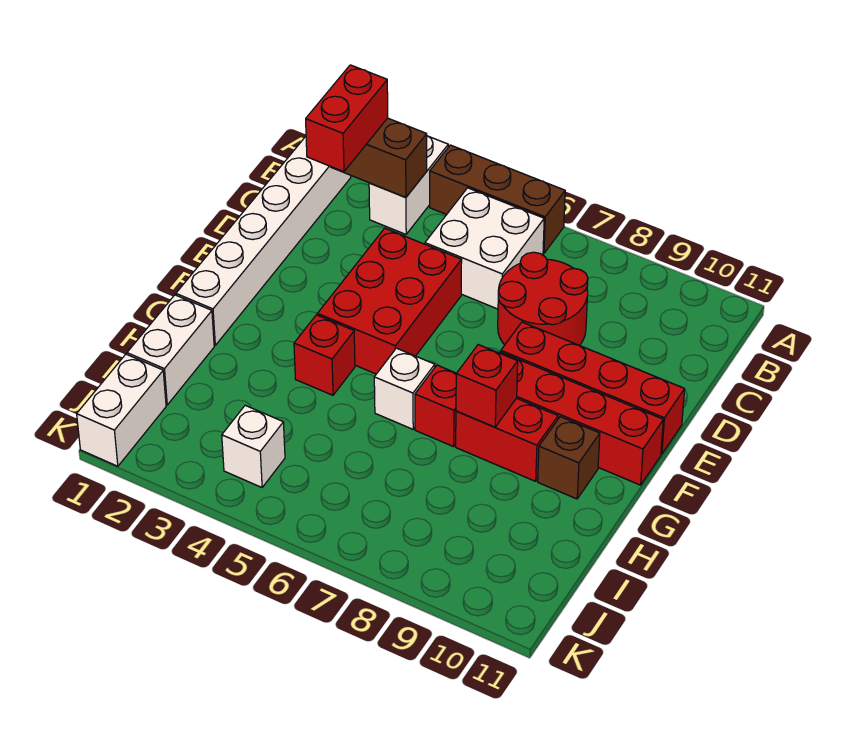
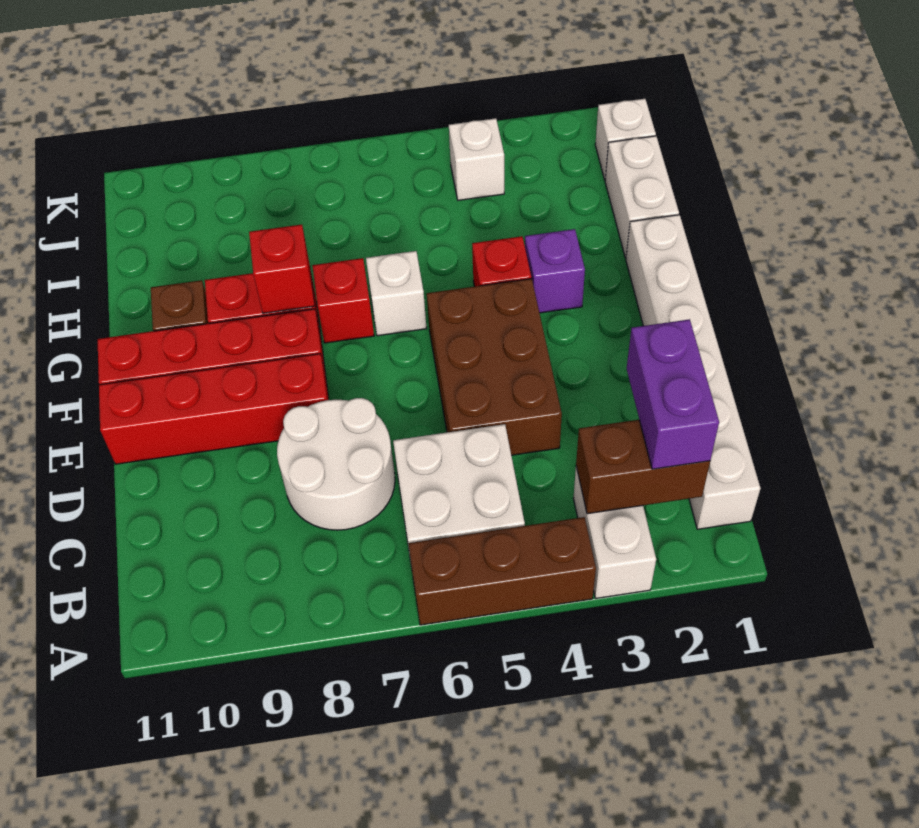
red 1x2 brick [306,65,388,172] -> purple 1x2 brick [627,319,719,469]
red 2x2 round brick [498,252,588,346] -> white 2x2 round brick [277,398,395,530]
red 2x3 brick [317,228,462,374] -> brown 2x3 brick [427,279,562,455]
none -> purple 1x1 brick [525,229,585,313]
white 1x2 brick [77,354,166,466] -> white 1x1 brick [595,99,656,180]

